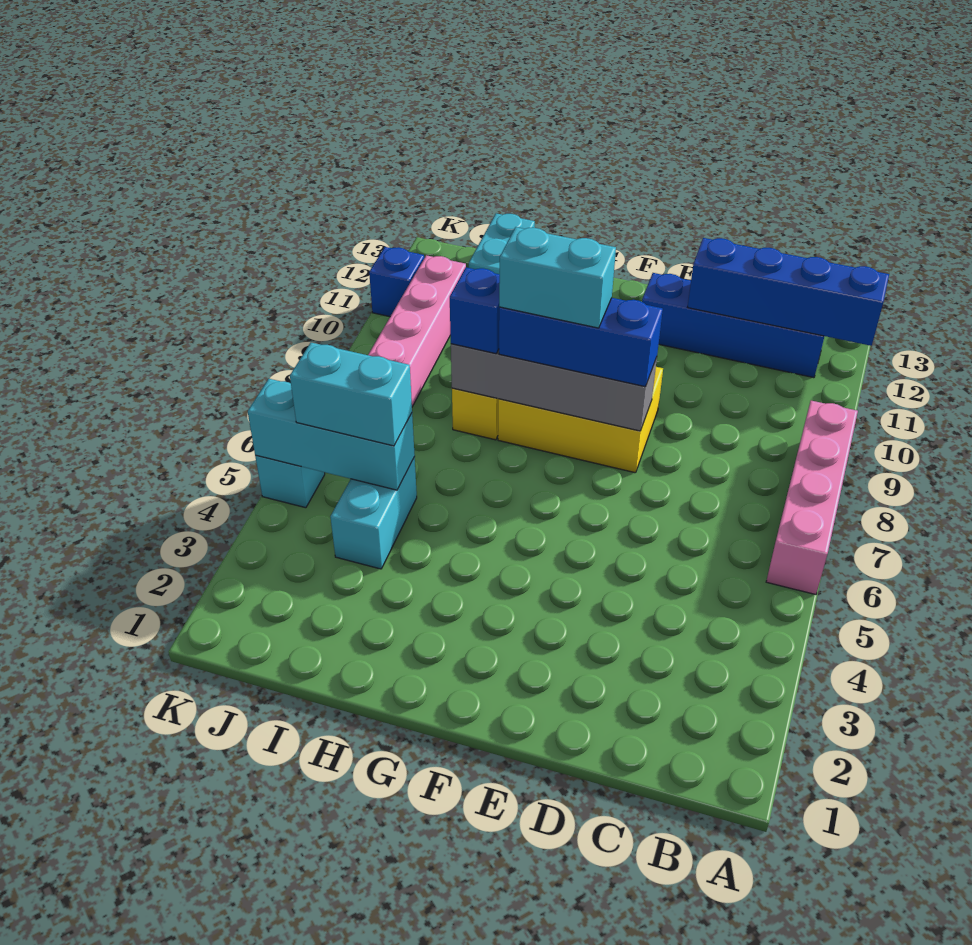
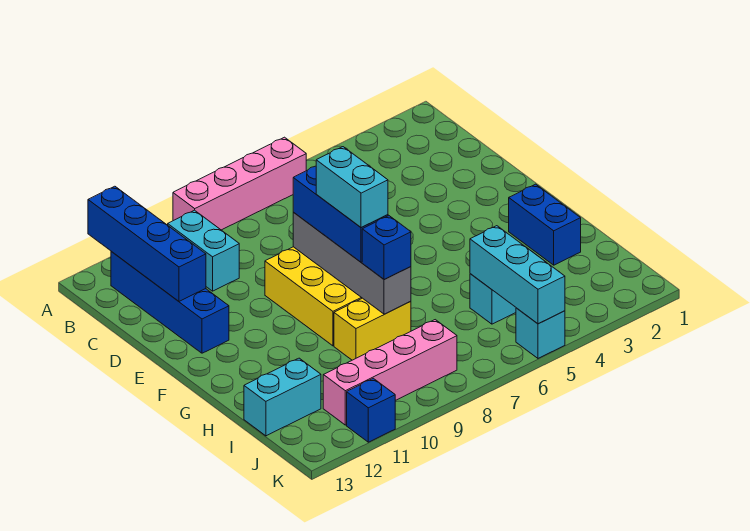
none -> blue 1x2 brick [509,184,581,265]
cyan 1x2 brick [290,343,412,446] -> cyan 1x2 brick moved to [168,210,239,291]

